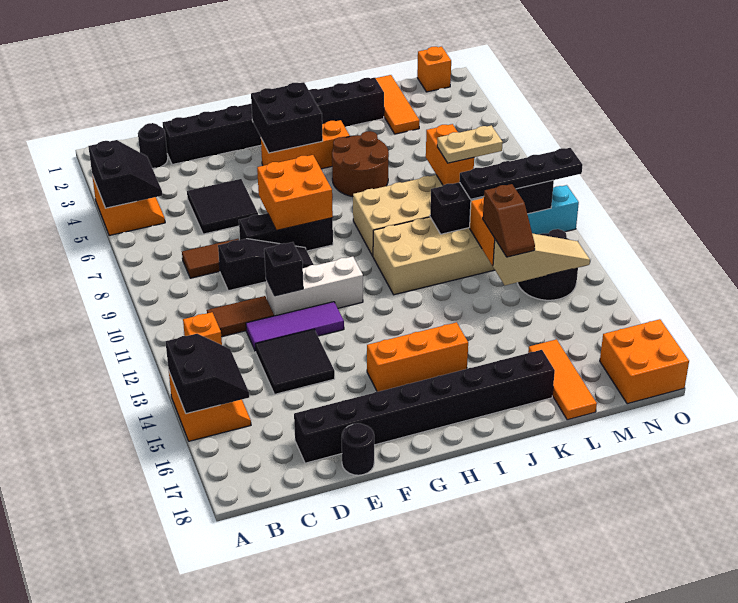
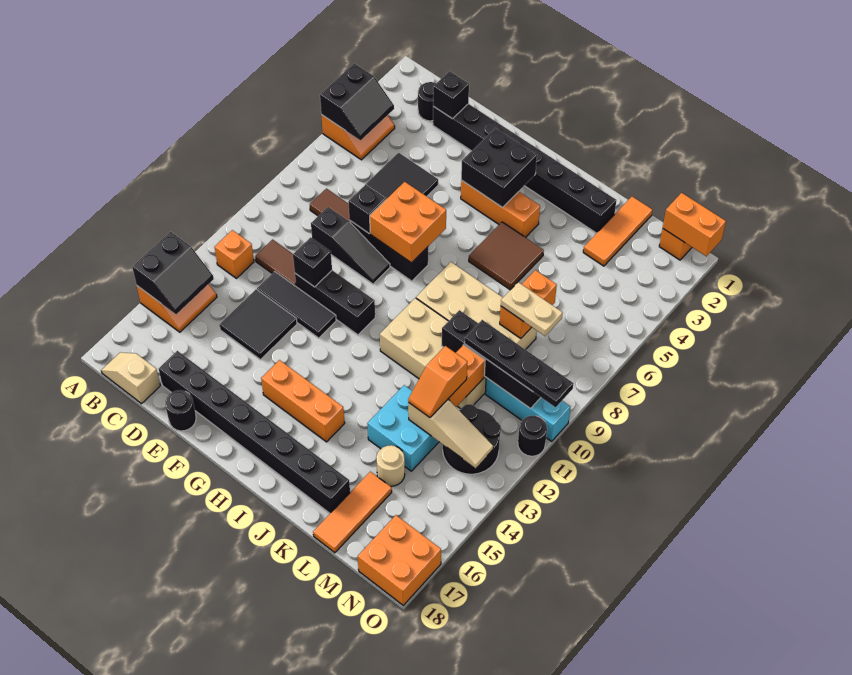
none -> tan 1x2 slope [101,352,160,404]
none -> black 1x1 brick [433,71,469,119]
purple 1x3 tile [246,302,344,351] -> black 1x3 tile [257,272,336,338]
none -> black 1x1 brick [348,185,386,234]
white 1x3 brick [266,257,363,316] -> black 1x3 brick [295,270,375,335]
brown 2x2 round brick [332,131,389,197] -> brown 2x2 tile [469,222,544,290]
none -> cyan 2x2 brick [367,385,439,471]
brown 1x2 slope [483,184,535,257] -> orange 1x2 slope [408,346,467,418]
none -> tan 1x1 round brick [376,445,405,486]
none -> orange 1x2 brick [663,193,726,256]
none -> black 1x1 round brick [518,416,547,456]

